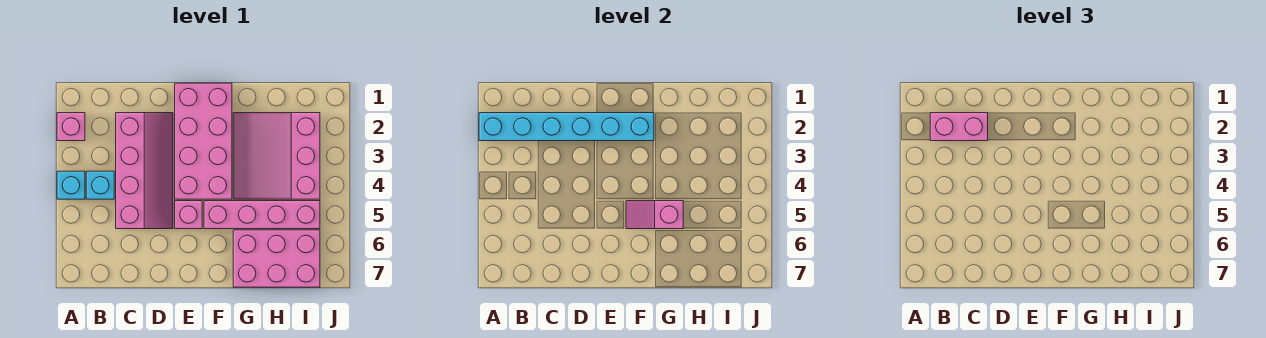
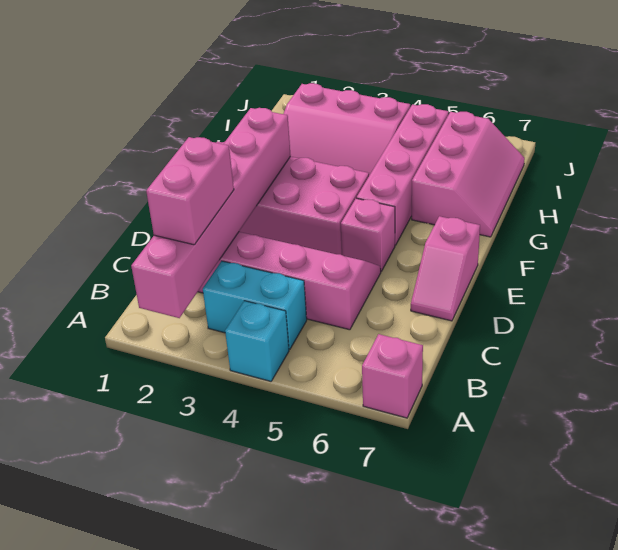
pink 1x1 brick [57,113,85,141] -> pink 1x1 brick moved to [362,334,423,418]
cyan 1x6 brick [479,113,654,141] -> pink 1x6 brick [131,108,291,318]
cyan 1x1 brick [86,171,114,199] -> cyan 1x2 brick [203,261,307,350]
pink 1x2 slope [626,201,683,229] -> pink 1x2 slope moved to [411,216,480,321]
pink 2x3 brick [233,230,320,287] -> pink 2x3 slope [412,112,525,237]

